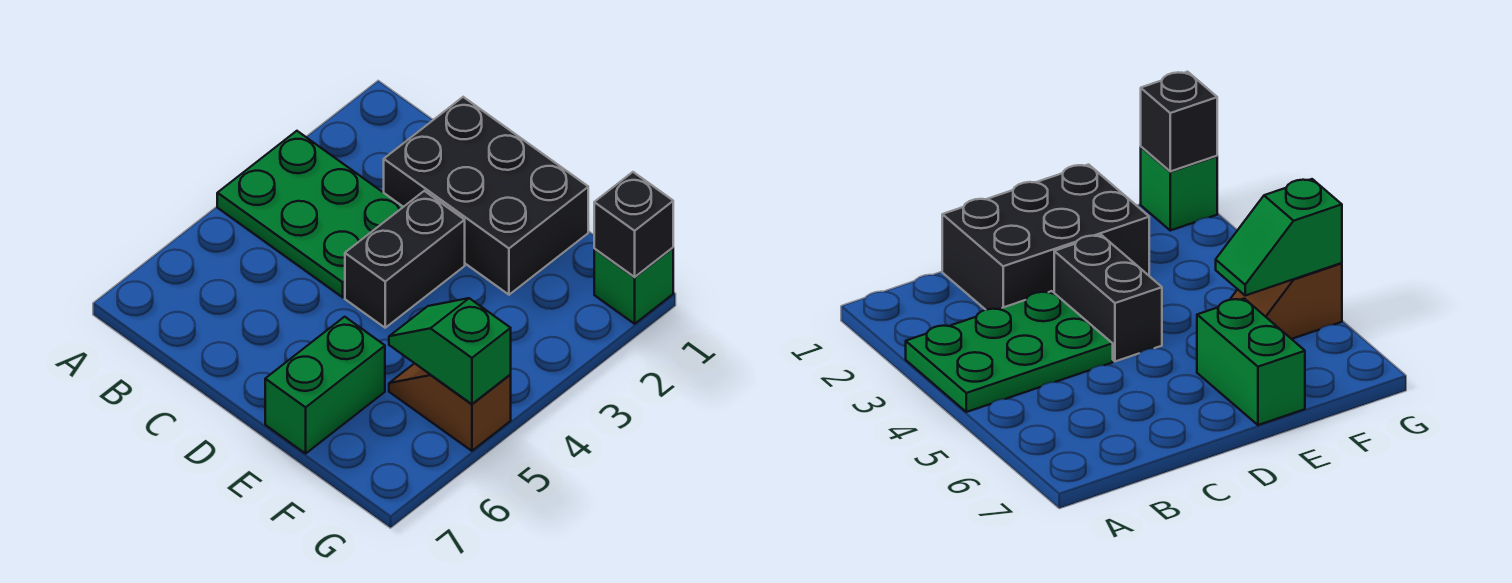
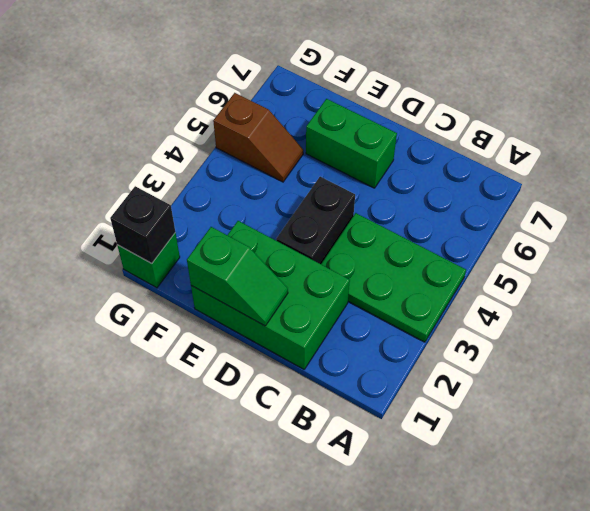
black 2x3 brick [384,97,588,295] -> green 2x3 brick [191,221,350,369]
green 1x2 brick [265,317,385,453] -> green 1x2 brick turned to [306,99,397,188]
green 1x2 slope [389,298,511,404] -> green 1x2 slope moved to [187,227,288,326]

